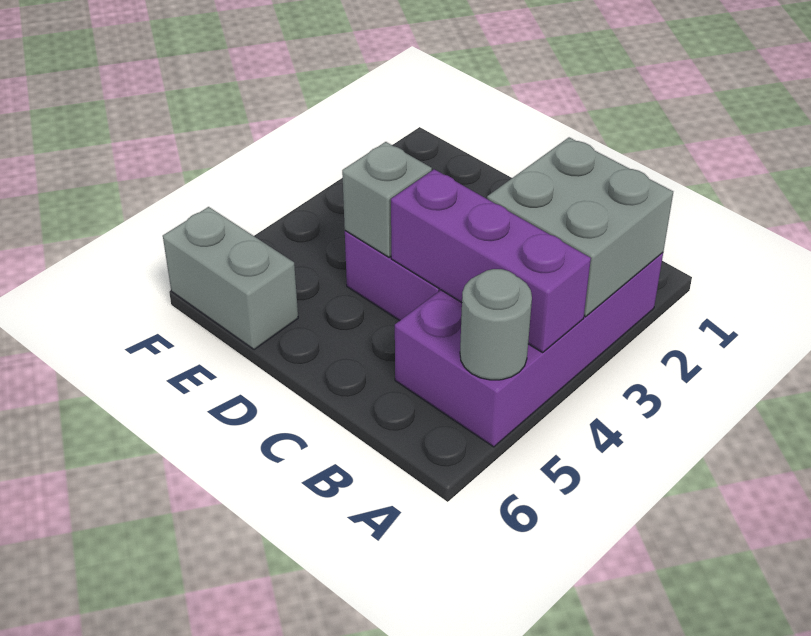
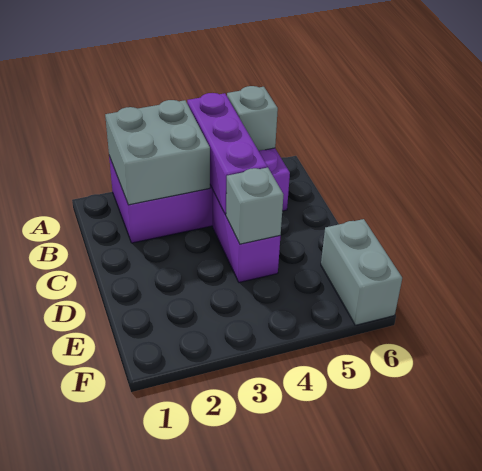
grey 1x1 round brick [460,269,532,380] -> grey 1x1 brick [227,86,278,151]

